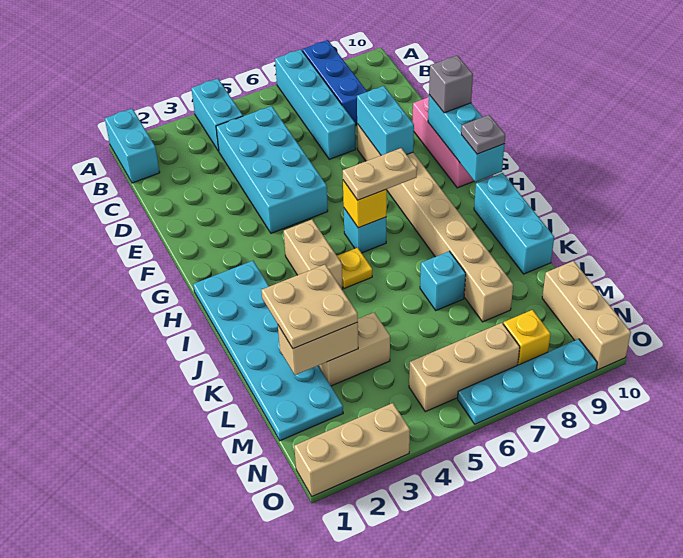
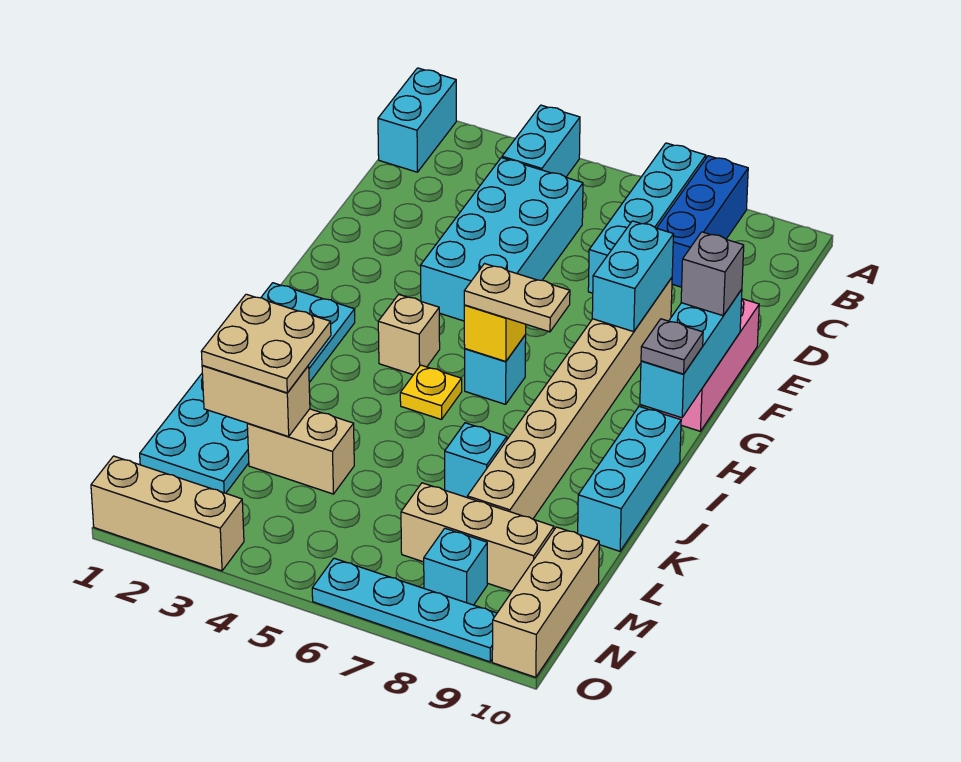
tan 1x2 brick [284,220,343,289] -> tan 1x1 brick [378,294,440,375]
tan 1x3 brick [409,323,520,412] -> tan 1x3 brick moved to [401,483,554,591]
yellow 1x1 brick [503,310,551,365] -> cyan 1x1 brick [424,528,487,605]

